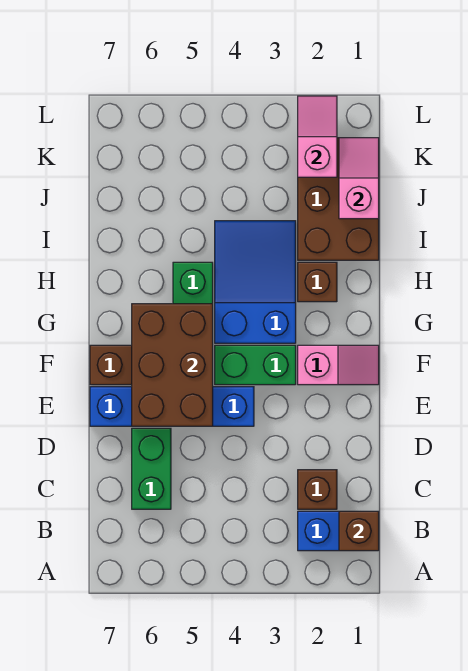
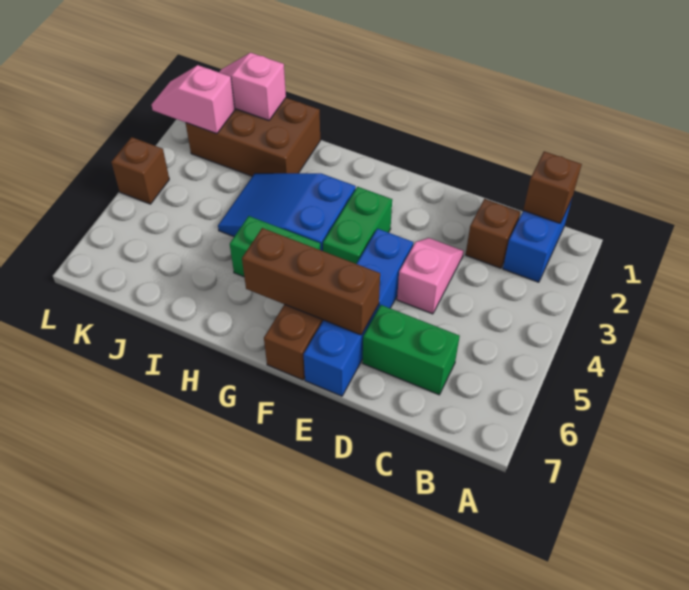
brown 2x3 brick [132,304,213,426] -> brown 1x3 brick [242,228,380,335]
pink 1x2 slope [298,345,379,385] -> pink 1x2 slope moved to [397,238,464,314]
brown 1x1 brick [298,262,337,302] -> brown 1x1 brick moved to [111,137,169,204]

